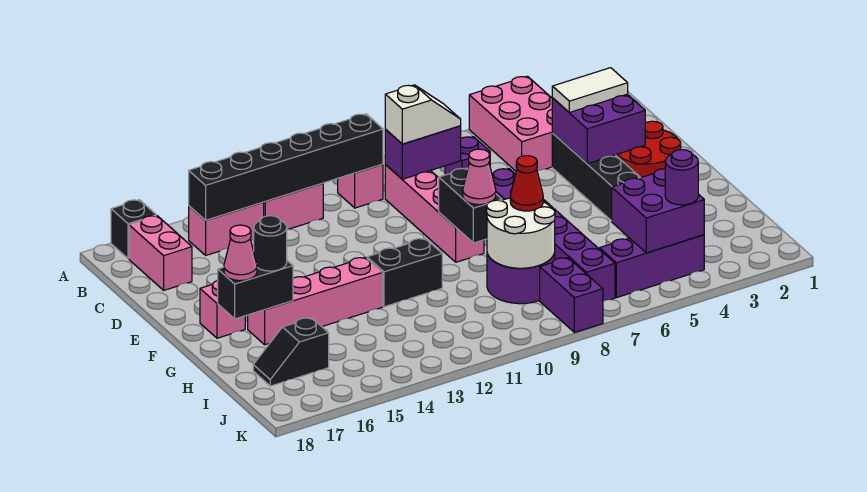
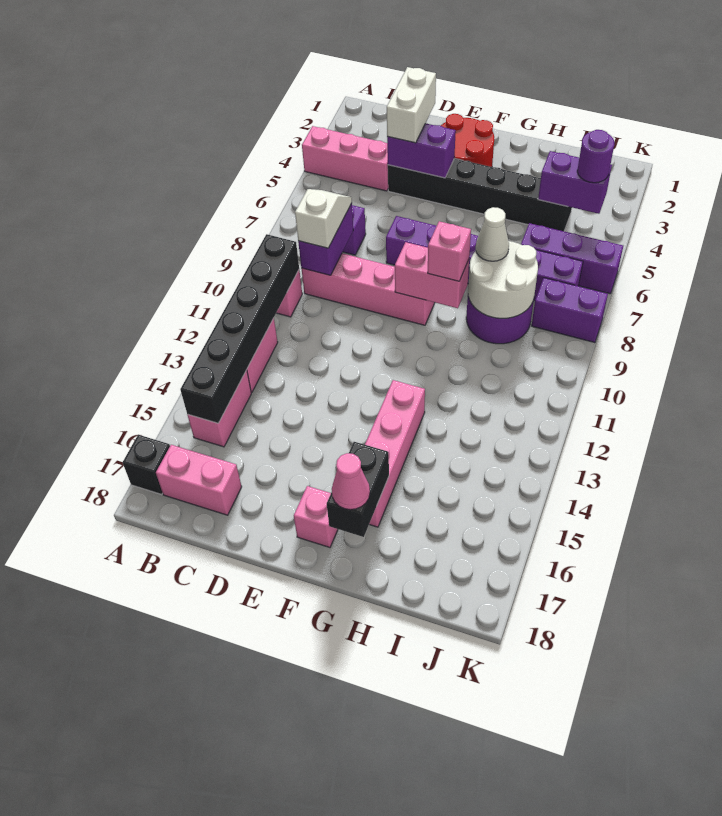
pink 2x3 brick [469,76,552,171] -> pink 1x3 brick [302,126,388,191]
purple 2x2 brick [552,94,645,164] -> purple 1x2 brick [387,123,456,178]
white 1x2 tile [552,68,628,112] -> white 1x2 brick [387,67,436,143]
black 1x2 brick [439,168,502,243] -> pink 1x2 brick [395,242,469,308]
pink 1x1 cone [463,149,496,205] -> pink 1x1 brick [428,221,471,281]
black 1x2 brick [367,238,442,307] -> none
black 1x1 round brick [254,216,287,271] -> none
red 1x1 cone [510,156,543,211] -> white 1x1 cone [476,207,509,261]
purple 2x2 brick [612,169,704,253] -> purple 1x2 brick [538,151,612,214]
black 1x2 slope [253,318,329,386] -> none
purple 1x3 brick [599,235,704,298] -> purple 1x3 brick turned to [521,223,623,294]

